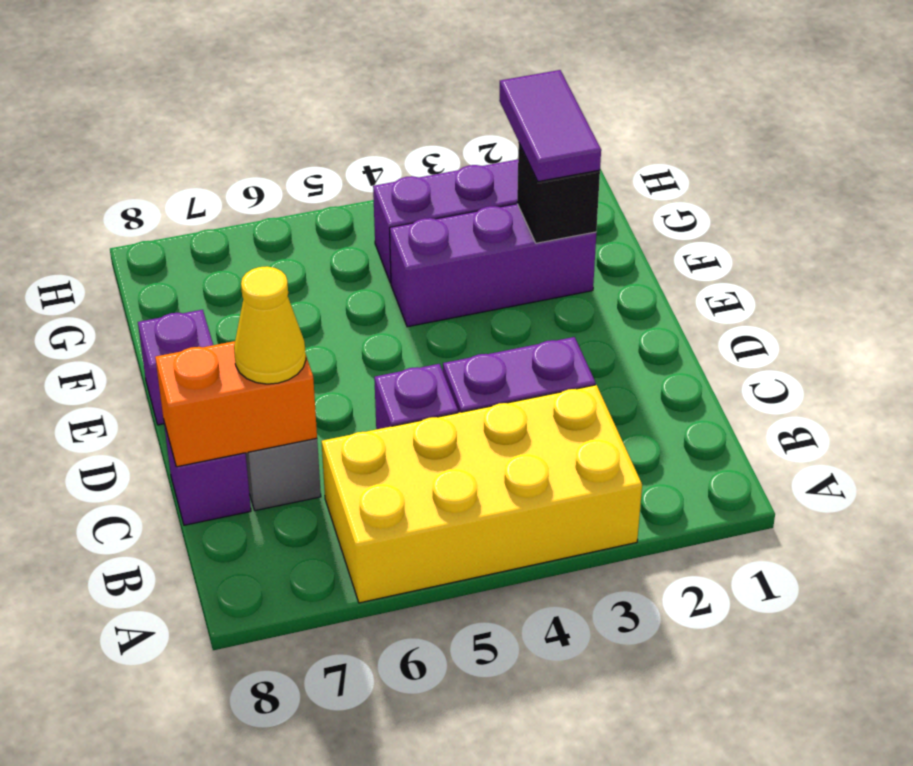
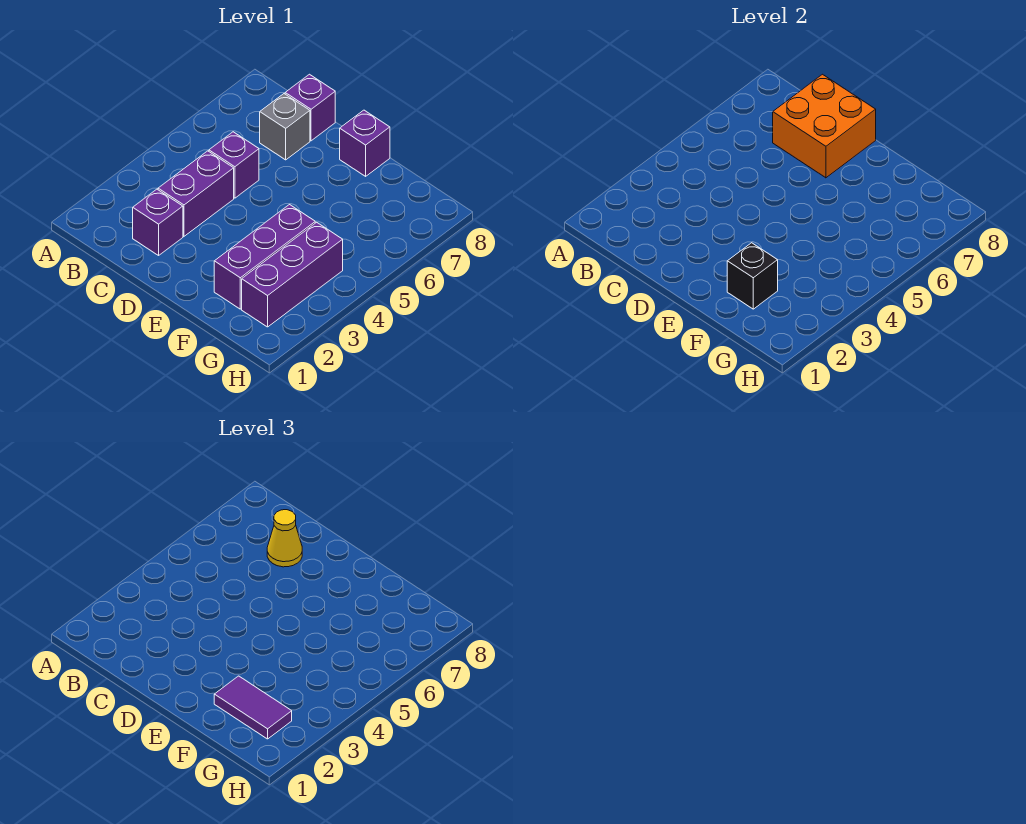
yellow 2x4 brick [322,385,642,603] -> none
none -> purple 1x1 brick [133,189,183,255]
orange 1x2 brick [155,341,317,467] -> orange 2x2 brick [773,74,876,178]

